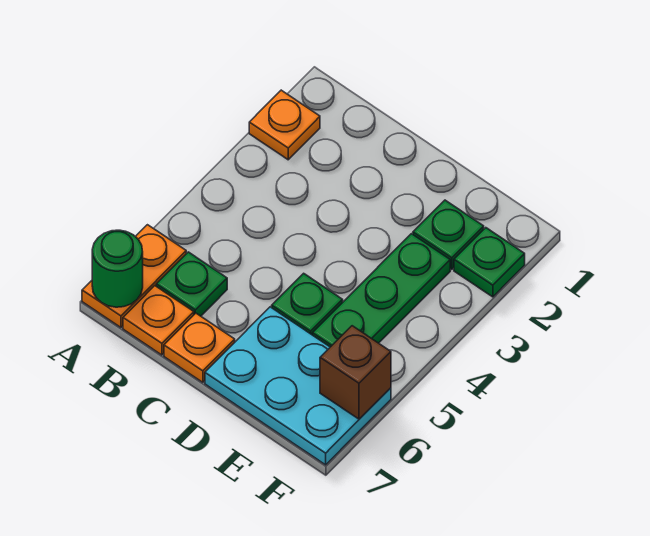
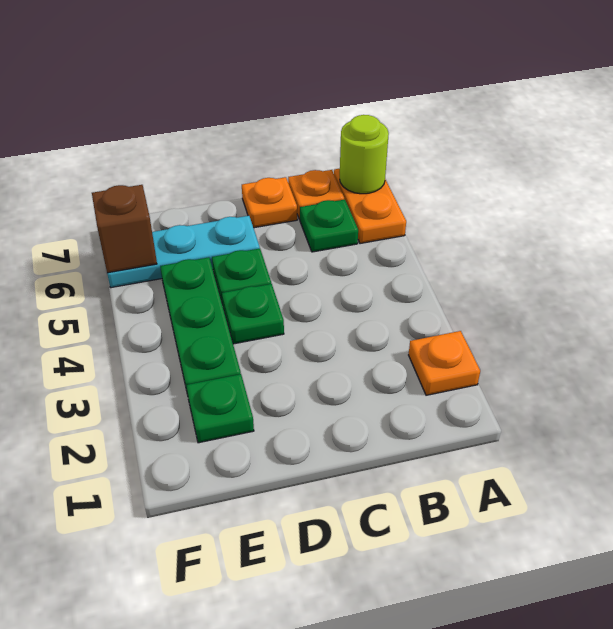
green 1x1 round brick [92,230,143,307] -> lime 1x1 round brick [340,115,389,194]
cyan 2x3 plate [205,307,391,465] -> cyan 1x3 plate [107,216,260,288]
green 1x1 plate [454,228,525,297] -> green 1x1 plate moved to [222,284,284,344]

